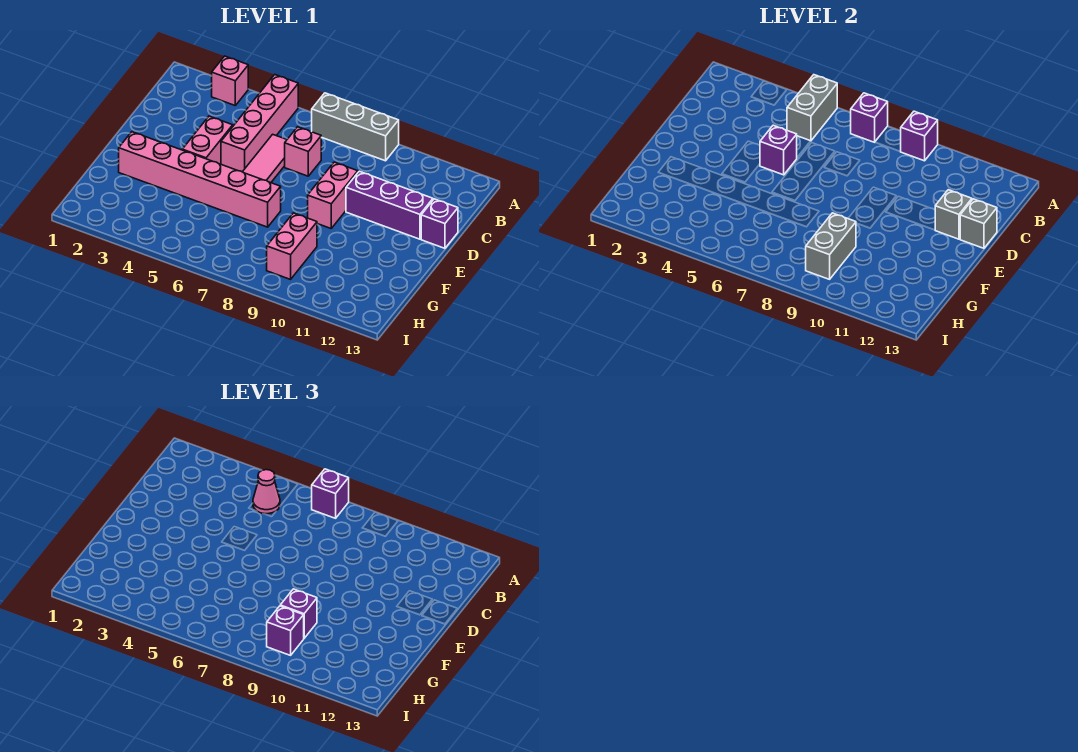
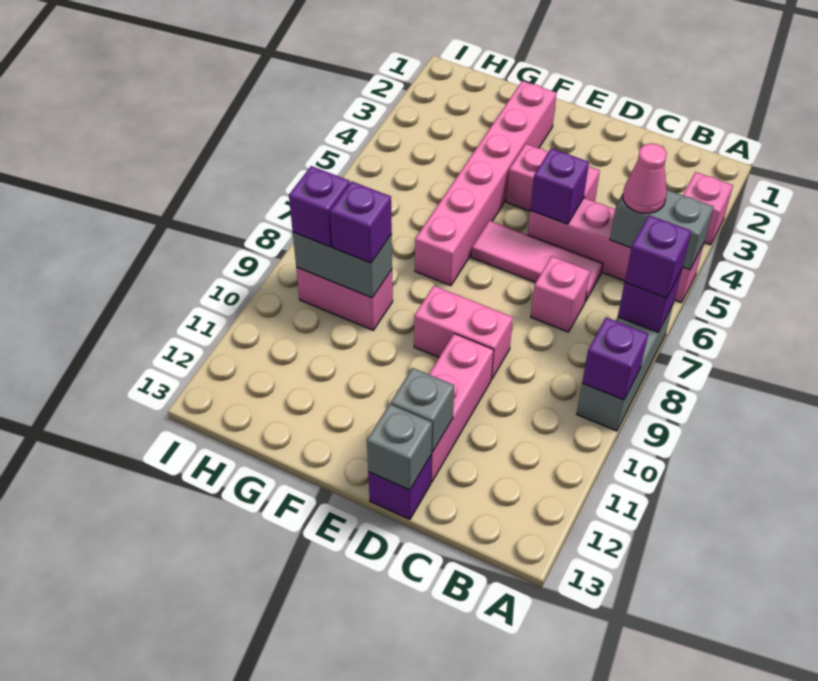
purple 1x3 brick [346,171,433,239] -> pink 1x3 brick [429,334,494,482]

